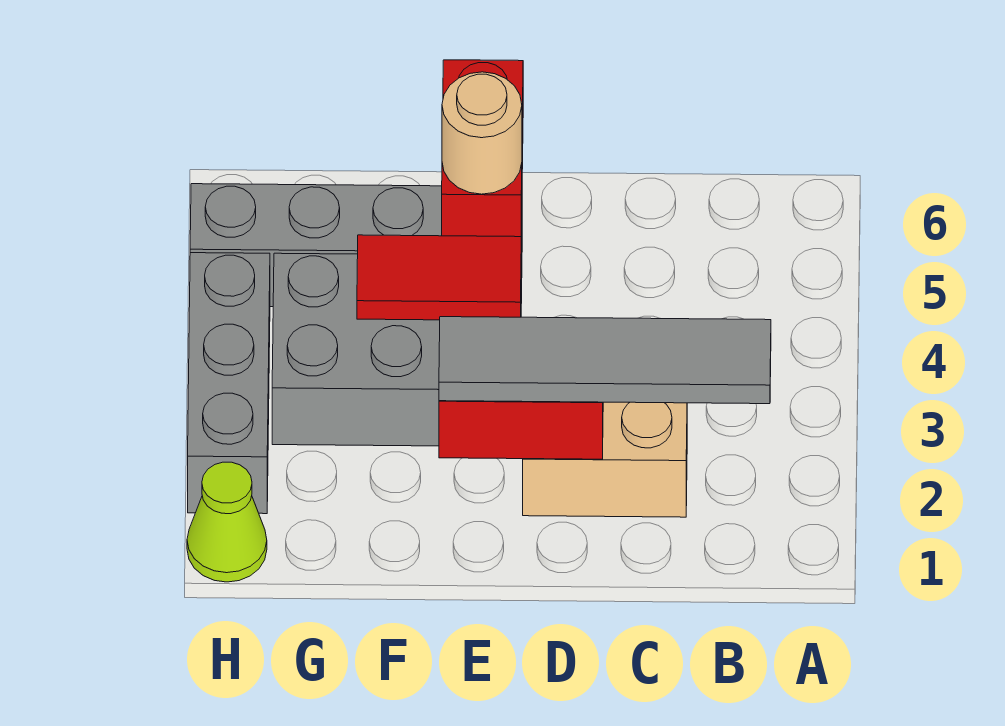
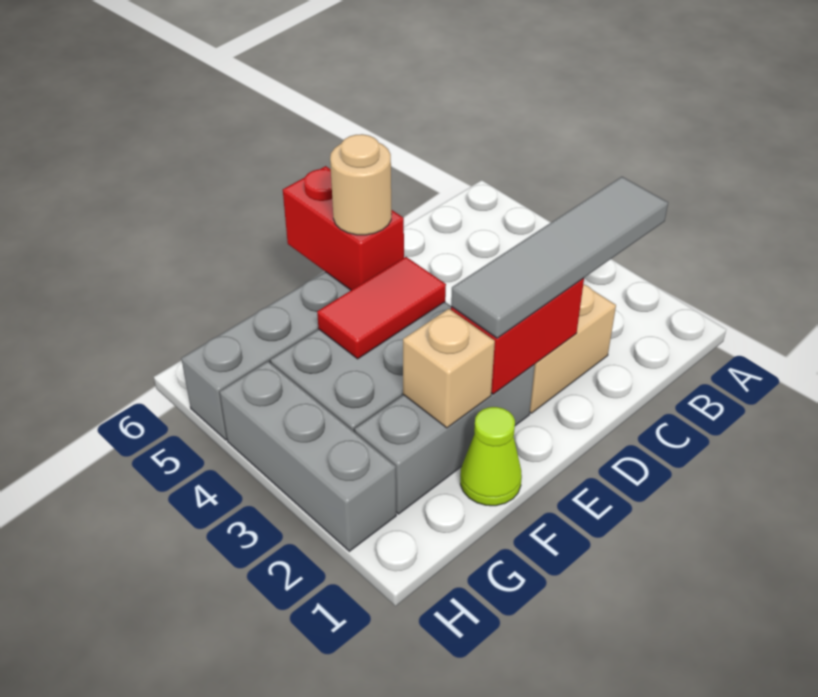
none -> grey 1x3 brick [355,365,535,514]
none -> tan 1x1 brick [403,309,495,428]
lime 1x1 cone [187,462,267,582] -> lime 1x1 cone moved to [460,407,522,506]

